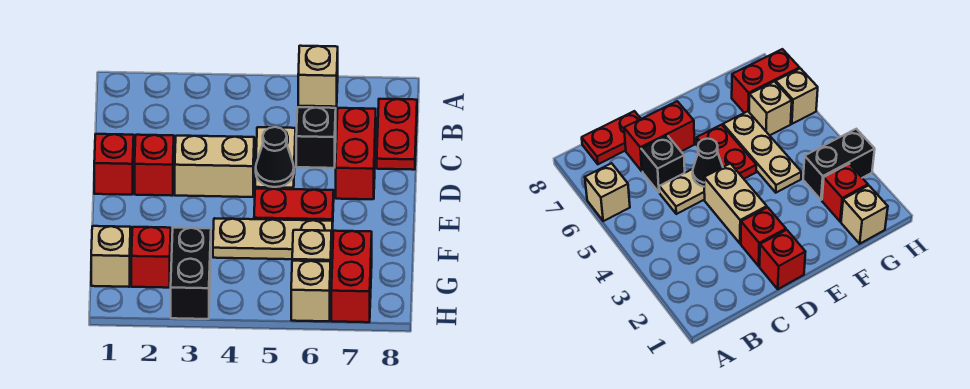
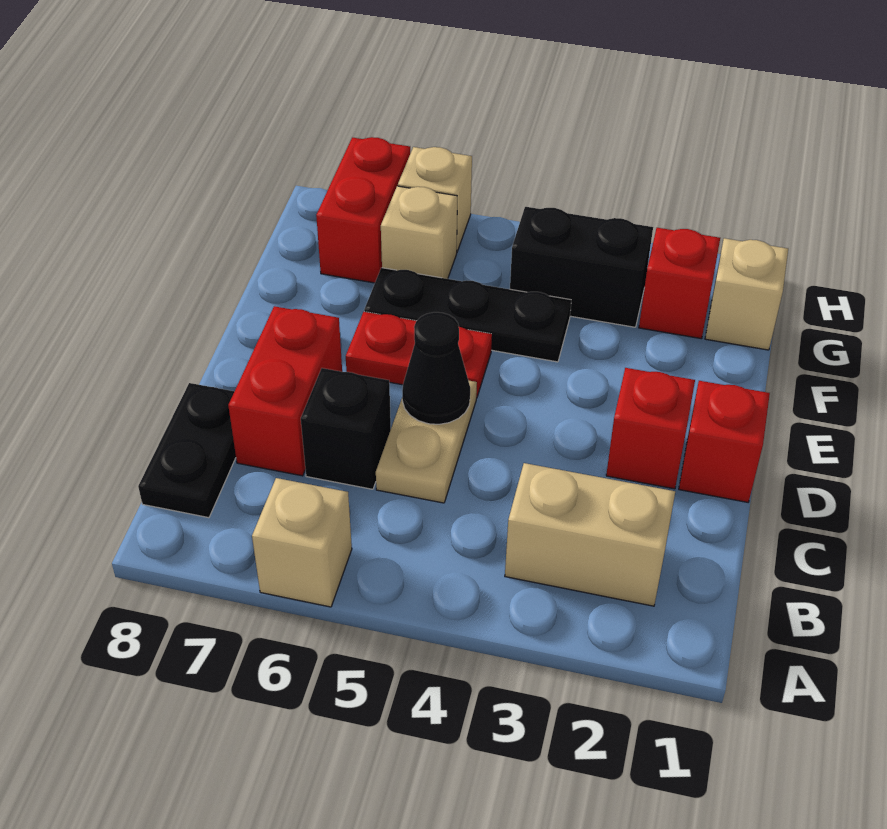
red 1x2 plate [377,99,417,170] -> black 1x2 plate [138,383,236,518]
tan 1x2 brick [175,136,254,197] -> tan 1x2 brick moved to [505,463,675,606]
tan 1x3 plate [213,218,333,259] -> black 1x3 plate [364,268,571,362]
black 1x2 brick [171,228,211,319] -> black 1x2 brick turned to [510,207,653,327]

